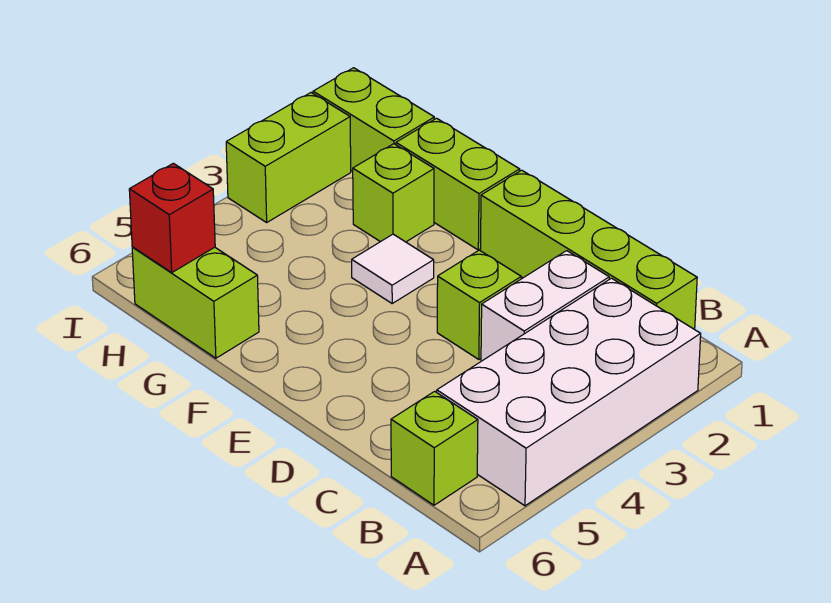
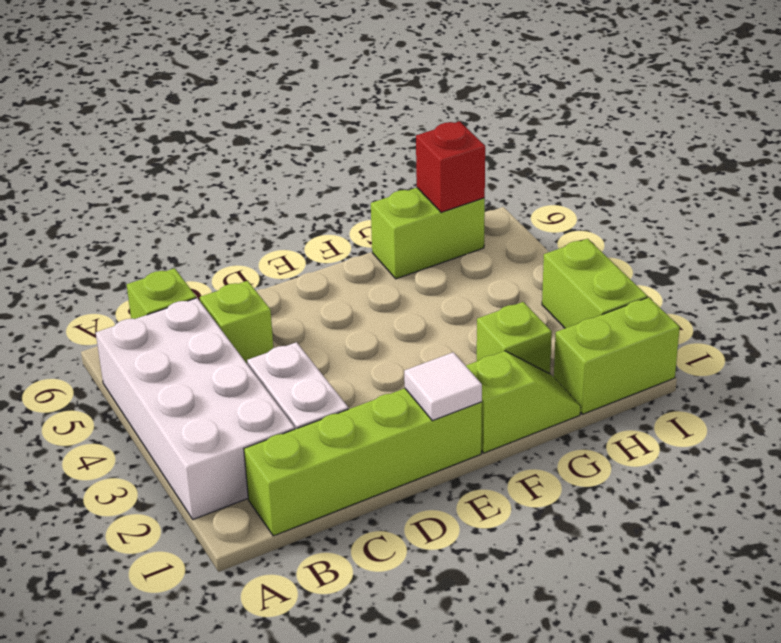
lime 1x1 brick [437,250,521,359] -> lime 1x1 brick moved to [200,281,273,363]
lime 1x2 brick [396,118,520,250] -> lime 1x2 slope [466,351,581,453]
white 1x1 tile [352,234,434,303] -> white 1x1 tile moved to [404,352,482,421]

